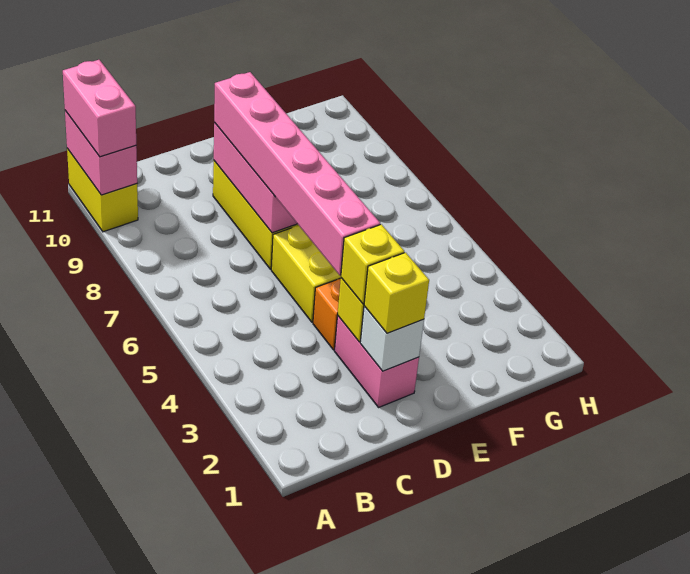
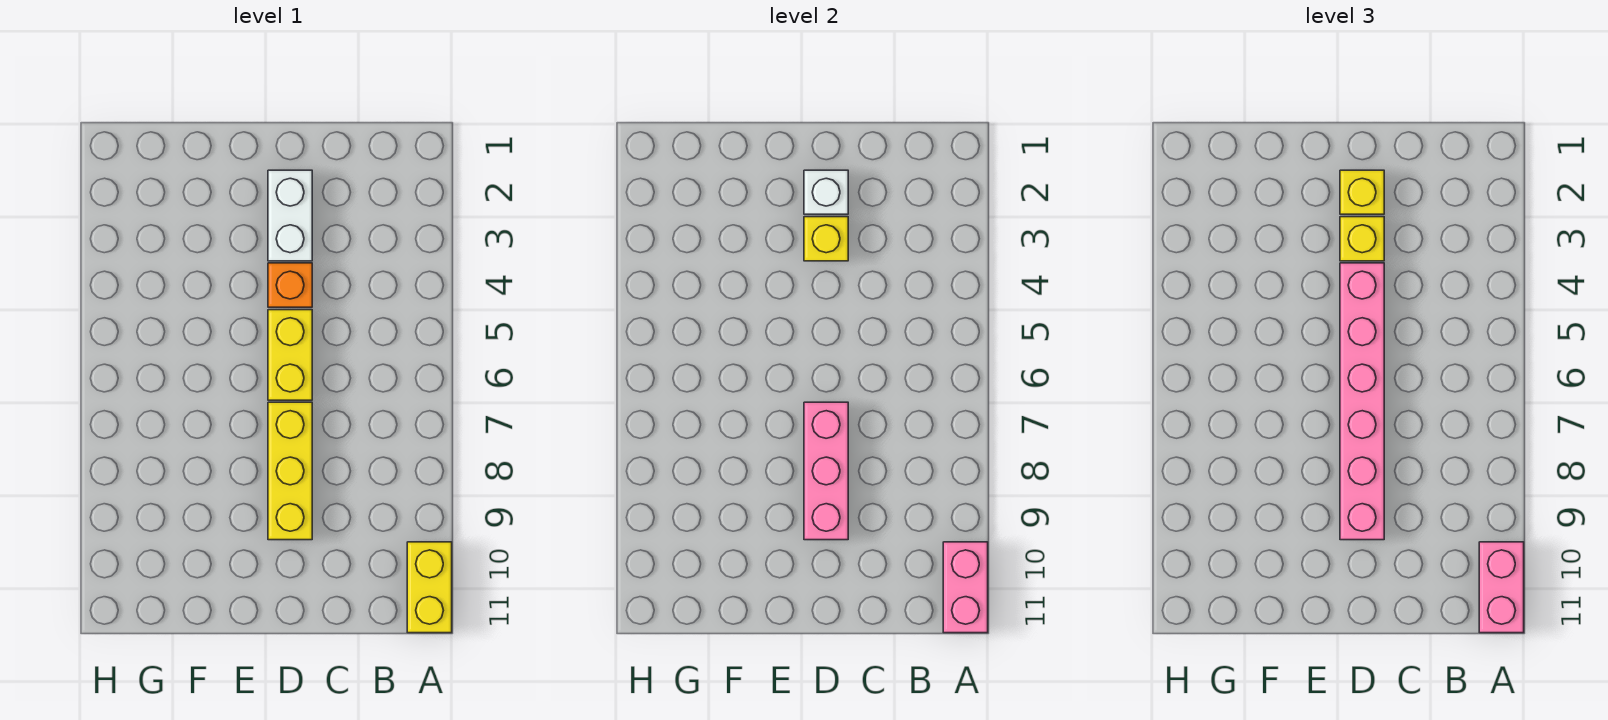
pink 1x2 brick [335,316,419,407] -> white 1x2 brick [268,170,312,261]

